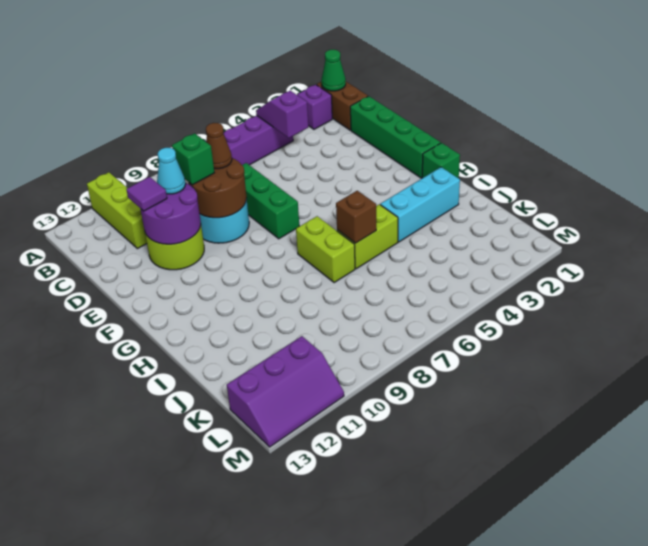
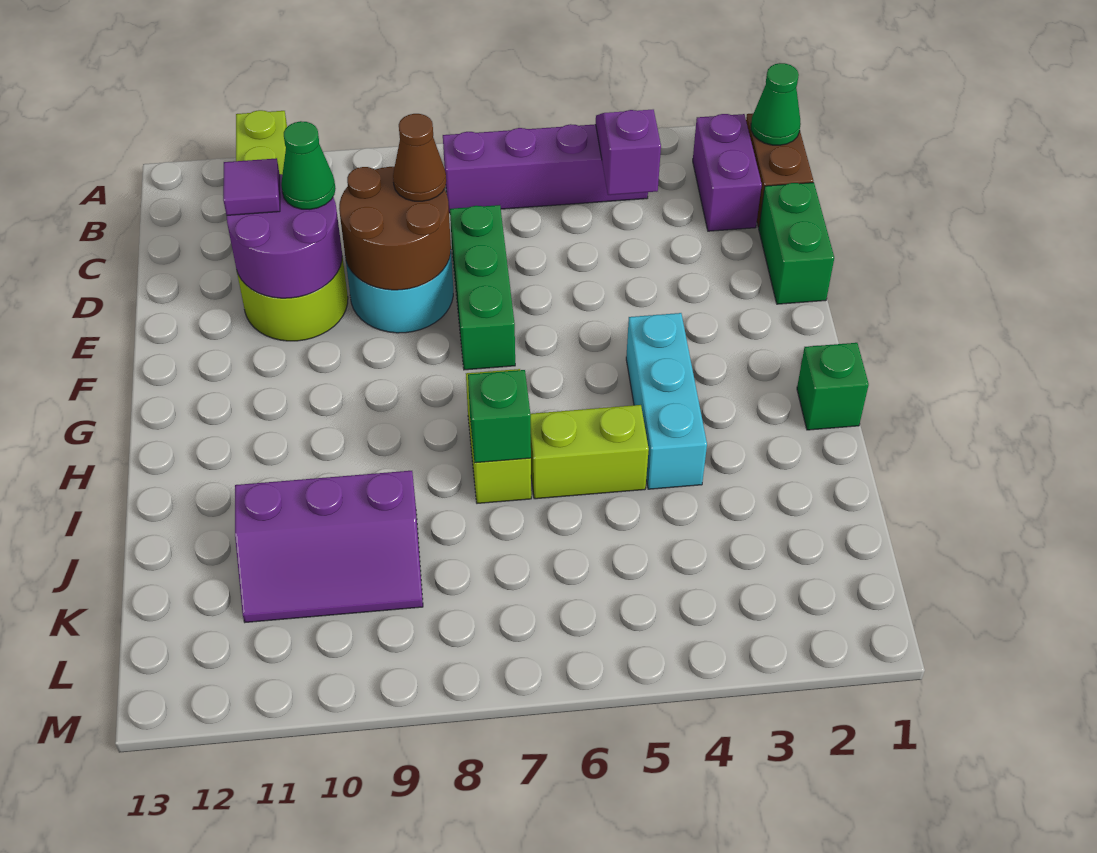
purple 1x1 brick [297,85,332,129] -> purple 1x2 brick [693,114,762,231]
green 1x4 brick [350,96,441,178] -> green 1x2 brick [759,183,834,304]
green 1x1 brick [172,133,214,185] -> green 1x1 brick moved to [468,370,531,463]
cyan 1x1 cone [157,148,186,194] -> green 1x1 cone [281,121,336,209]
cyan 1x3 brick [380,167,460,242] -> cyan 1x3 brick turned to [626,313,707,489]
brown 1x1 brick [336,191,376,243] -> none
purple 2x3 slope [227,336,344,447] -> purple 2x3 slope moved to [235,471,423,622]

